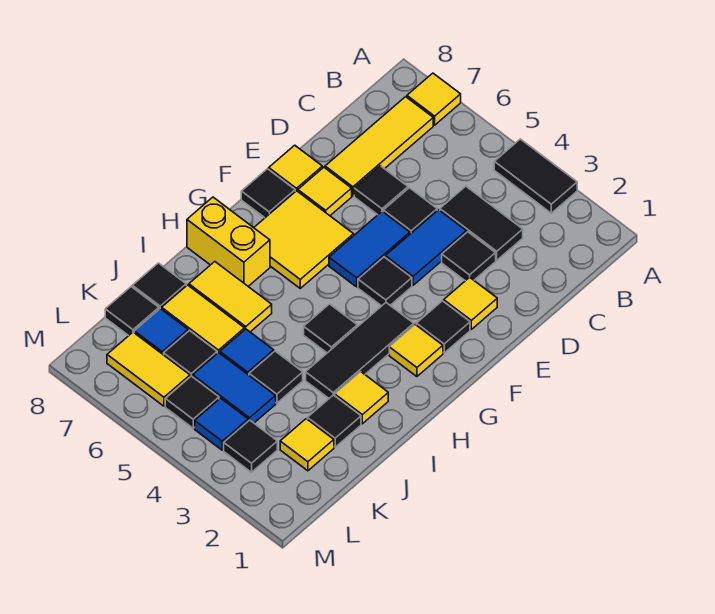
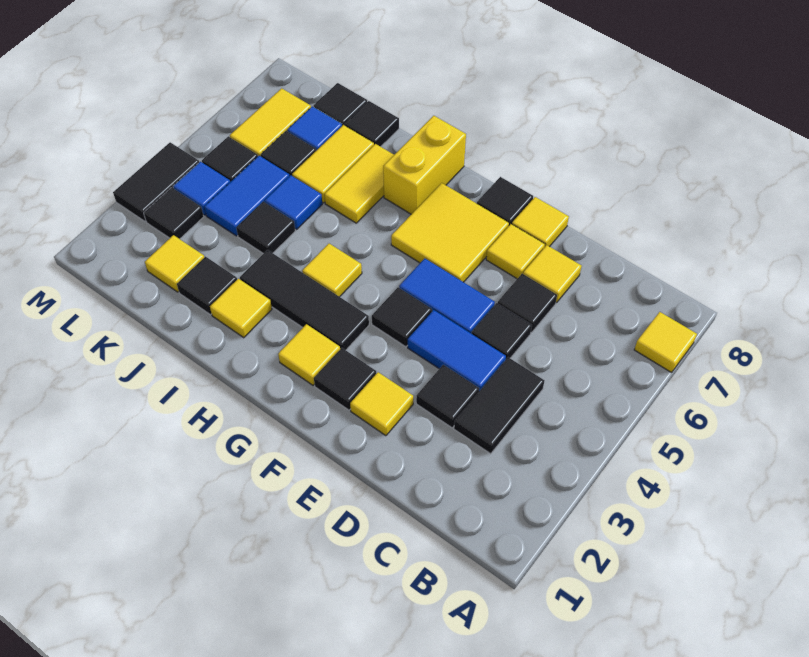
black 1x2 tile [494,139,577,213] -> black 1x2 tile moved to [113,142,199,221]
yellow 1x3 tile [325,97,433,196] -> yellow 1x1 tile [523,245,582,303]
black 1x1 tile [304,304,357,353] -> yellow 1x1 tile [302,244,362,297]

